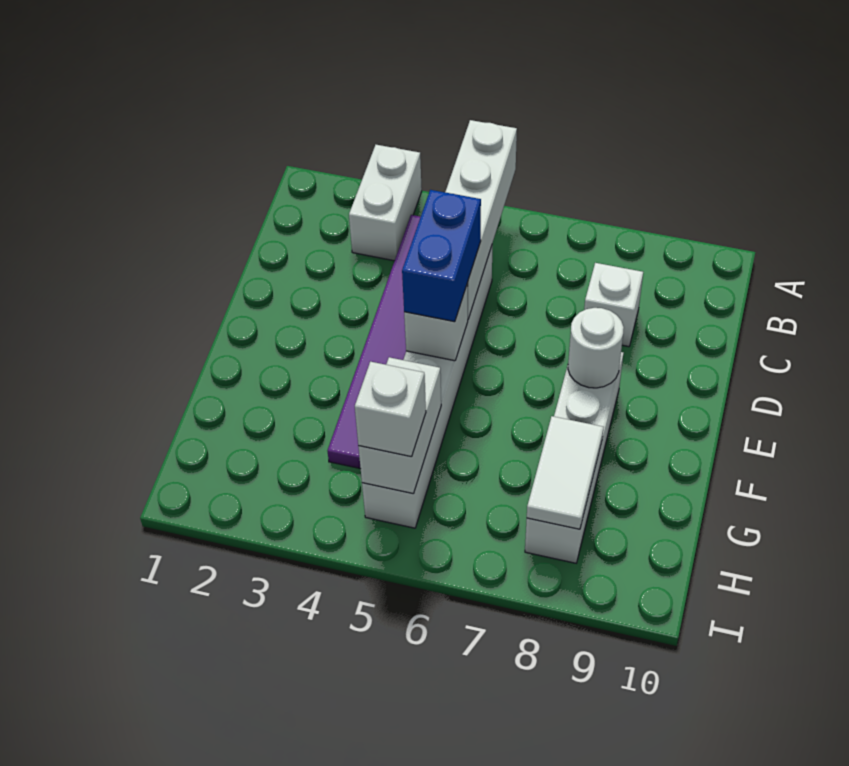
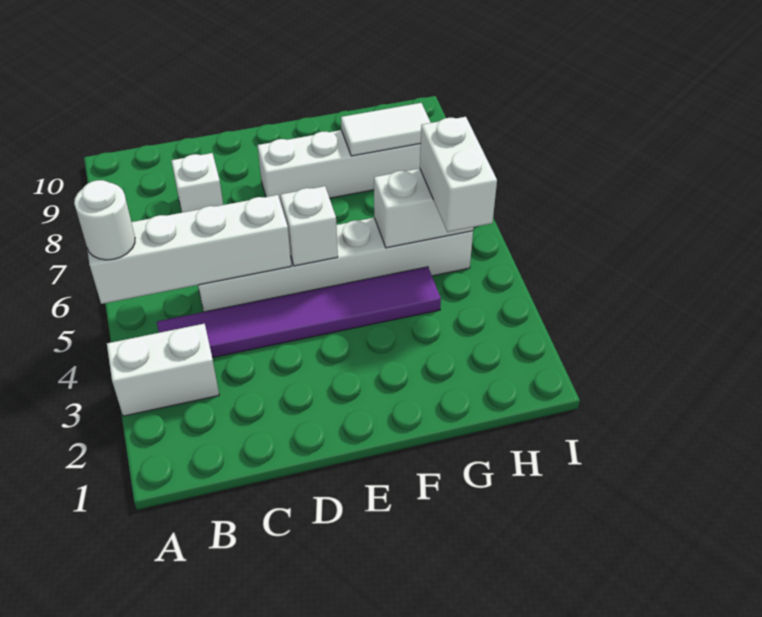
blue 1x2 brick [402,190,481,322] -> none
white 1x1 round brick [568,308,624,388] -> white 1x1 round brick moved to [74,180,135,260]
white 1x1 brick [355,362,426,457] -> white 1x2 brick [420,117,497,232]

